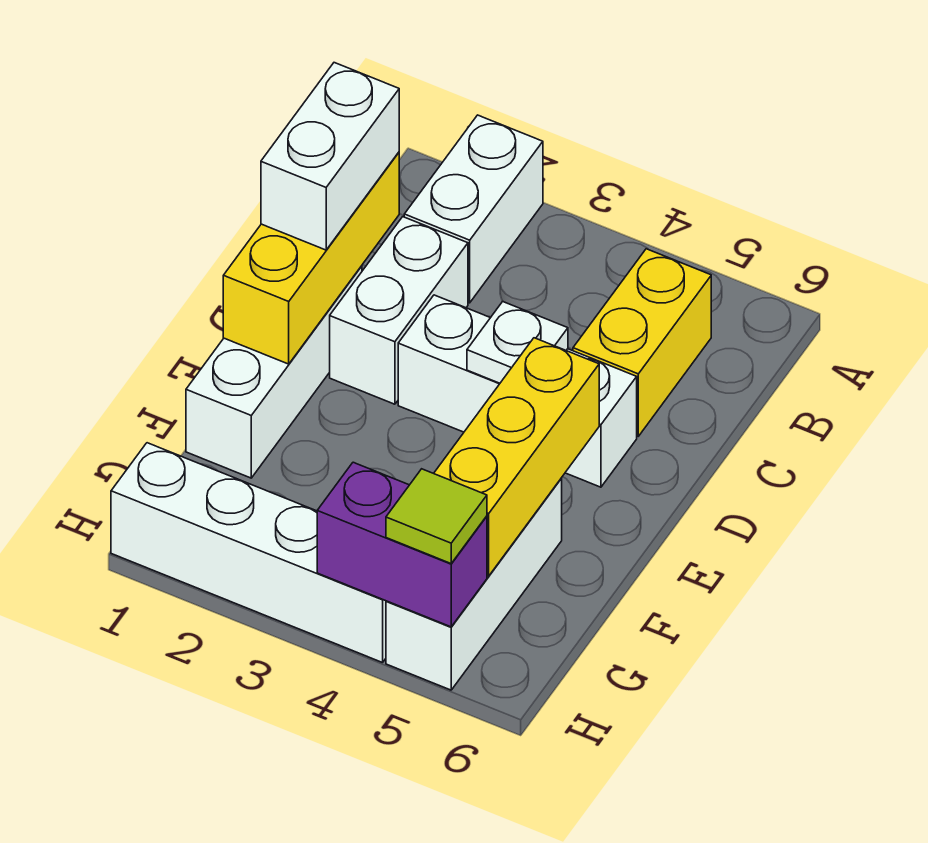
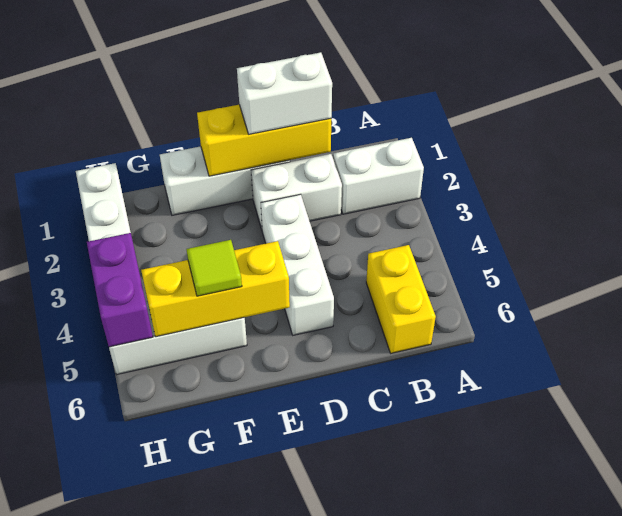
yellow 1x2 brick [573,249,711,436] -> yellow 1x2 brick turned to [366,245,436,353]
white 1x1 plate [467,302,568,383] -> none
lime 1x1 tile [386,469,487,563] -> lime 1x1 tile moved to [186,240,242,296]

